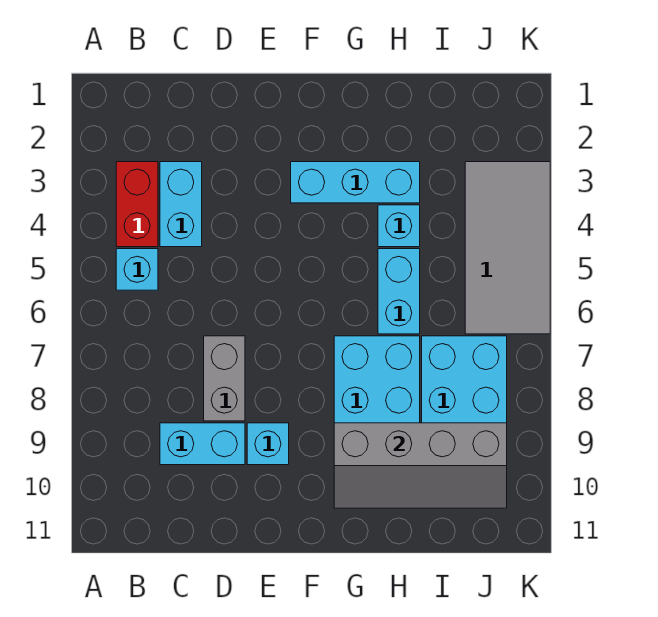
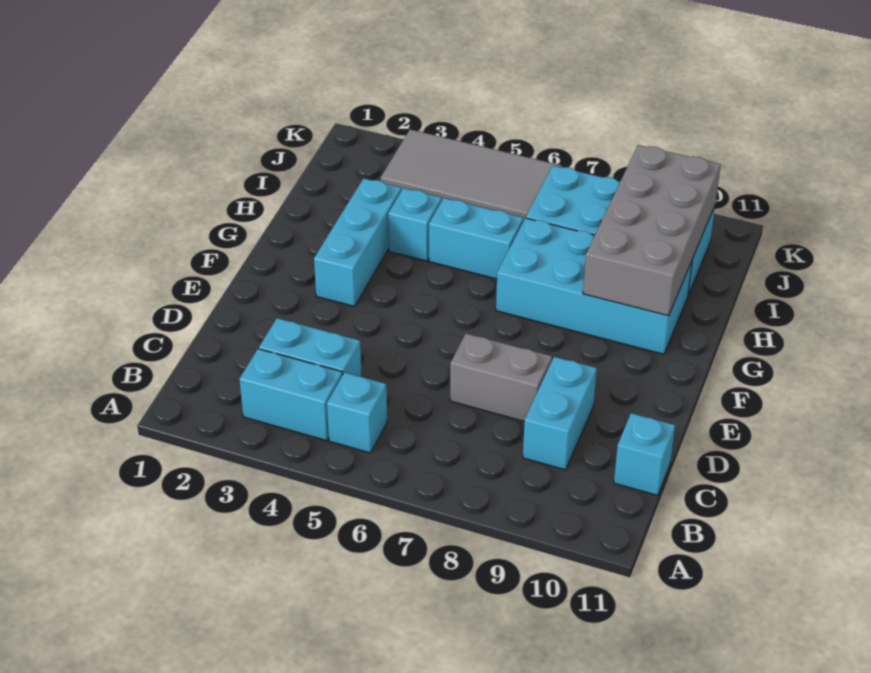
red 1x2 brick [116,162,158,247] -> cyan 1x2 brick [239,349,343,441]
cyan 1x1 brick [247,423,289,465] -> cyan 1x1 brick moved to [614,413,675,496]
grey 2x4 slope [334,423,507,508] -> grey 2x4 brick [583,145,721,316]

